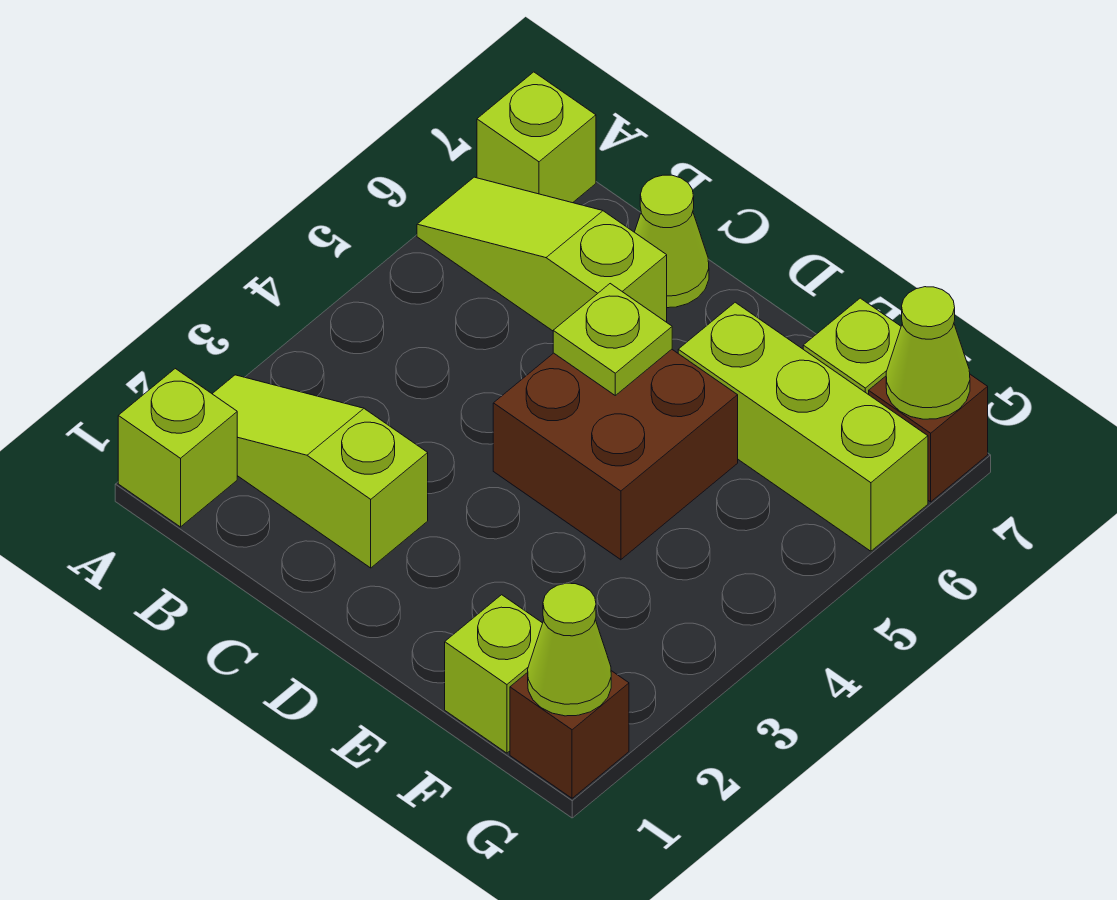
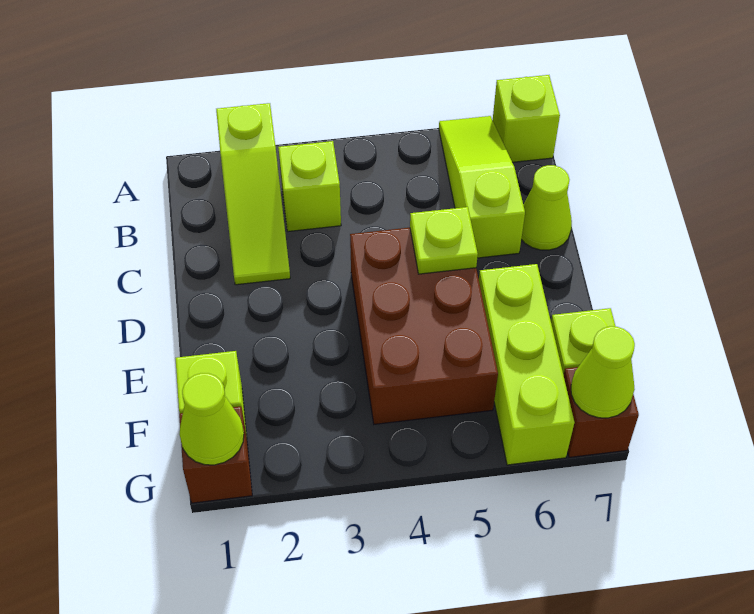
lime 1x1 brick [118,369,237,527] -> lime 1x1 brick moved to [278,141,341,232]
lime 1x3 slope [213,375,428,568] -> lime 1x3 slope turned to [216,103,290,285]
brown 2x2 brick [493,349,738,560] -> brown 2x3 brick [350,228,498,424]

